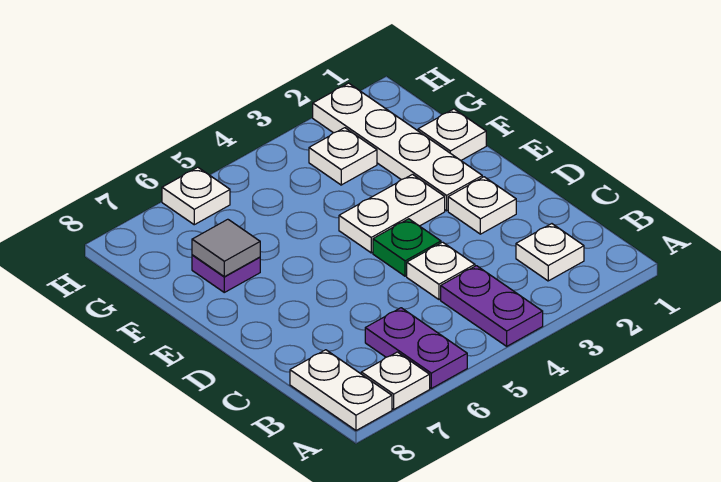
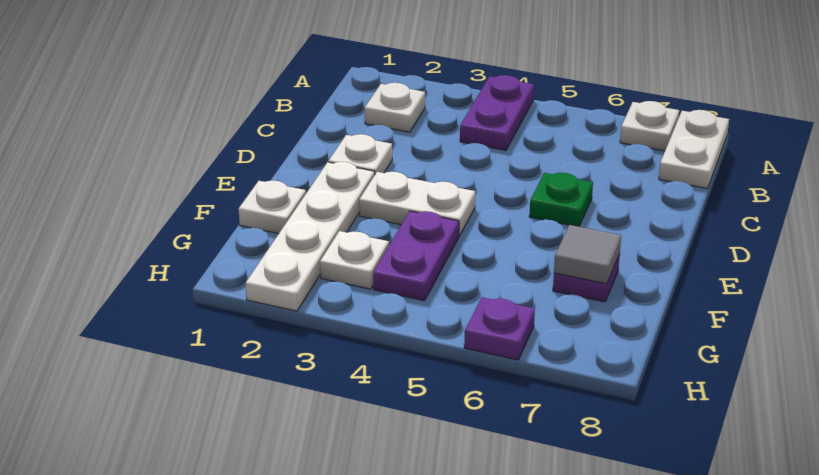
purple 1x2 plate [365,308,467,388] -> purple 1x2 plate moved to [373,211,459,301]
white 1x1 plate [407,242,475,300] -> none
green 1x1 plate [373,219,441,276] -> green 1x1 plate moved to [529,173,593,227]
white 1x1 plate [162,167,230,225] -> purple 1x1 plate [464,297,535,360]

